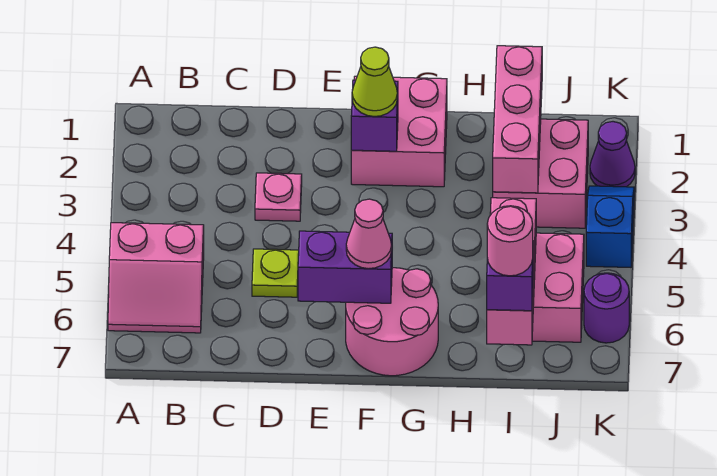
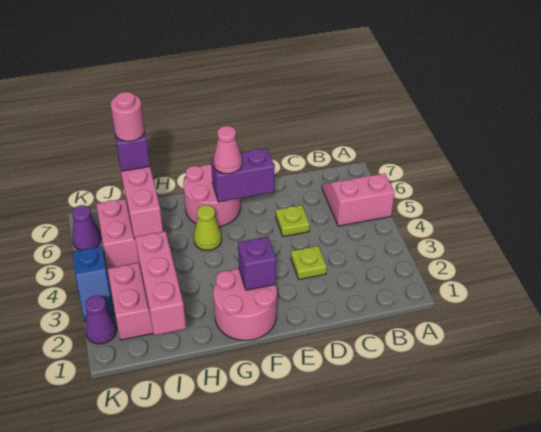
pink 1x1 plate [255,173,302,221] -> lime 1x1 plate [291,246,327,279]
pink 2x2 brick [351,76,447,187] -> pink 2x2 round brick [213,268,277,340]
lime 1x1 cone [352,47,397,116] -> lime 1x1 cone moved to [194,205,222,250]
purple 1x1 round brick [584,273,629,343] -> purple 1x1 cone [72,205,101,250]

